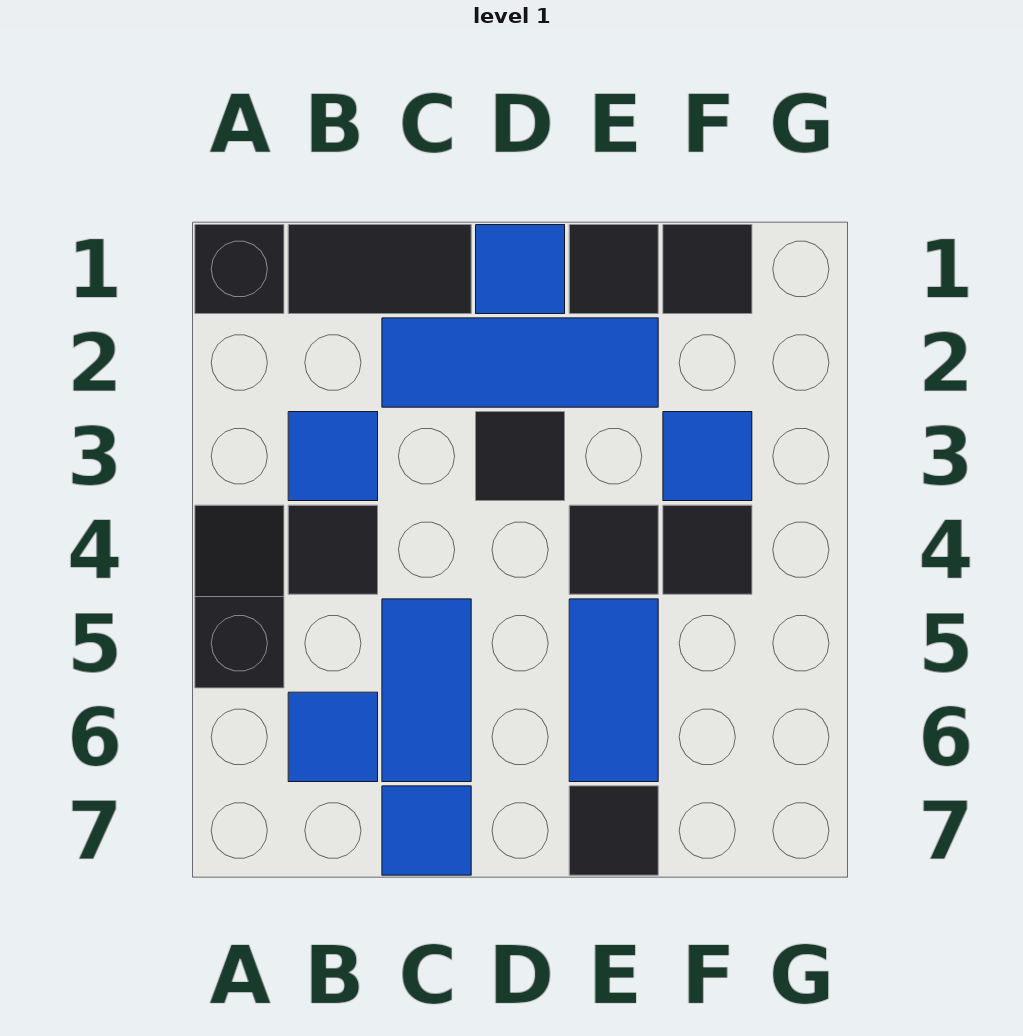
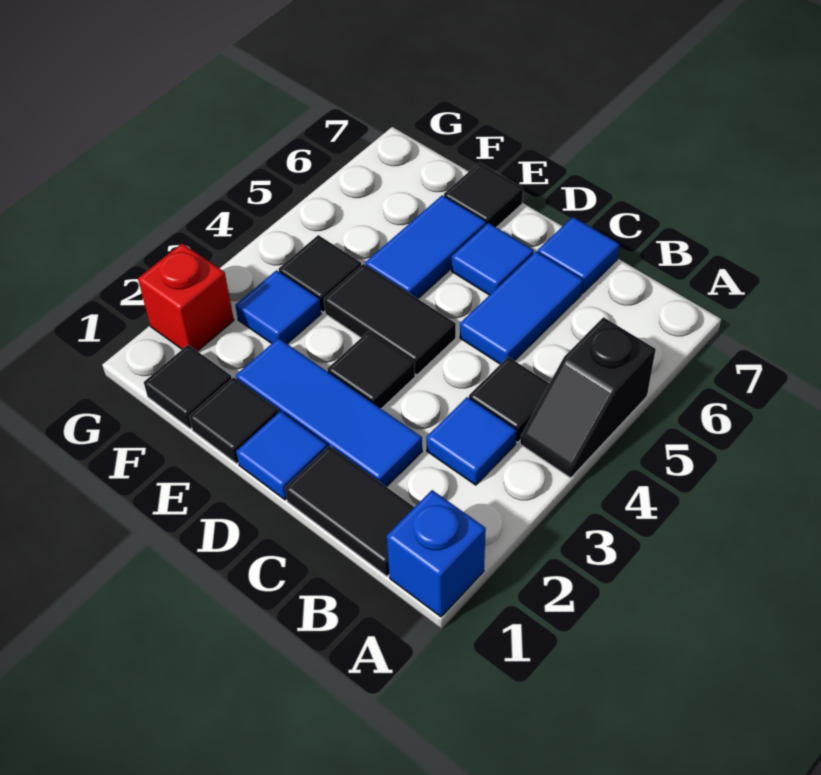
black 1x1 brick [195,225,284,314] -> blue 1x1 brick [387,490,486,617]
blue 1x1 tile [288,692,378,782] -> blue 1x1 tile moved to [452,223,534,295]
black 1x1 tile [569,505,658,594] -> black 1x2 tile [324,264,456,375]
none -> red 1x1 brick [138,243,234,351]

